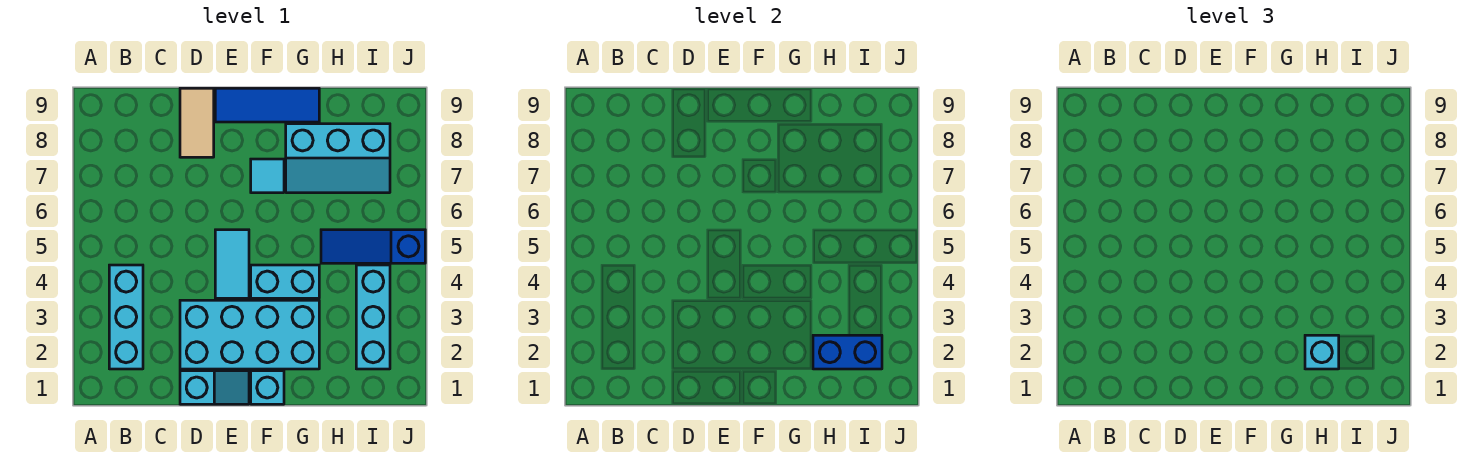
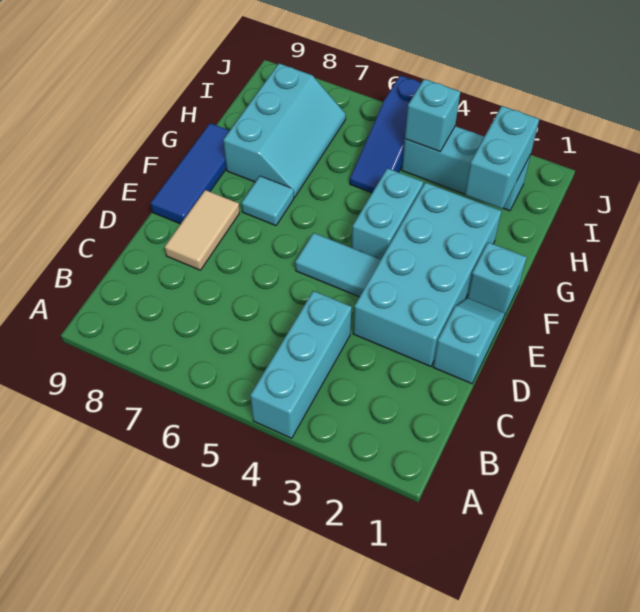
cyan 1x3 brick [109,265,143,369] -> cyan 1x3 brick turned to [250,291,352,438]
tan 1x2 tile [180,88,214,157] -> tan 1x2 tile turned to [165,190,240,270]
blue 1x2 brick [813,335,882,369] -> cyan 1x2 brick [465,106,539,209]
cyan 1x1 brick [1305,335,1339,369] -> cyan 1x1 brick moved to [405,79,460,152]

